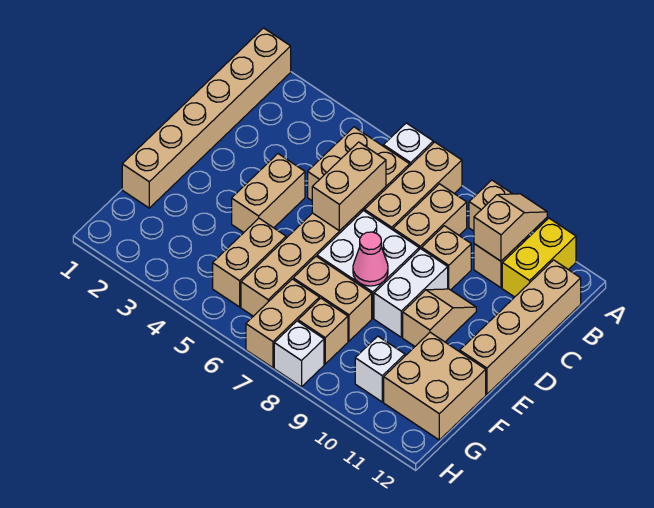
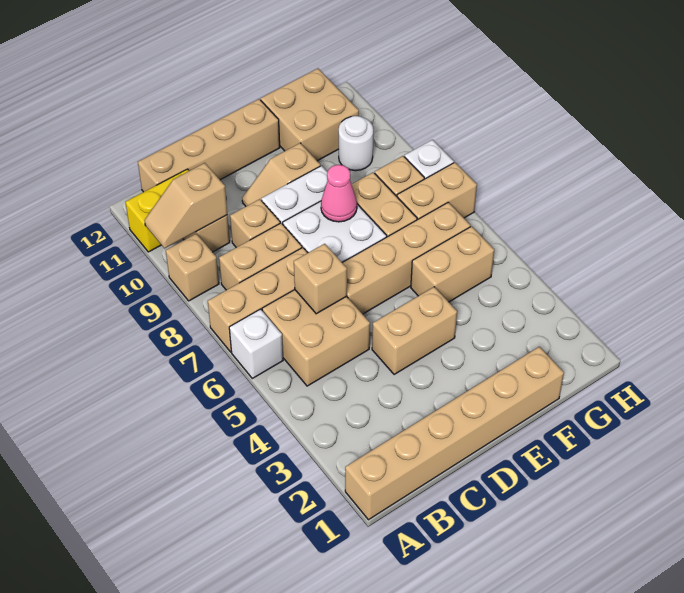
tan 1x2 brick [312,142,386,231] -> tan 1x1 brick [294,244,347,314]
white 1x1 brick [355,336,405,402] -> white 1x1 round brick [339,116,373,171]

